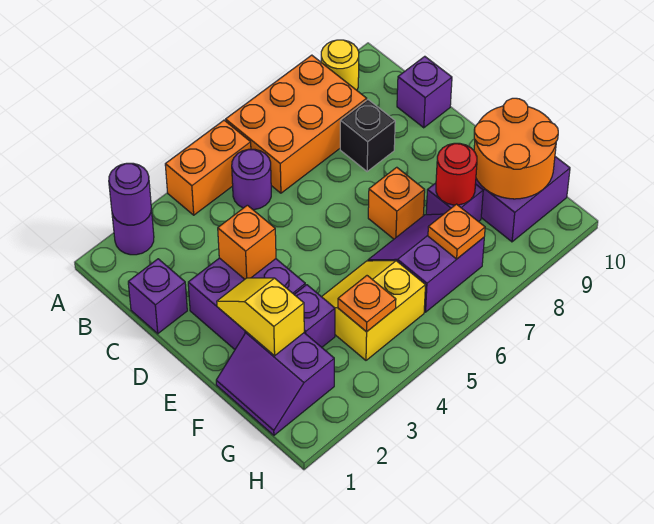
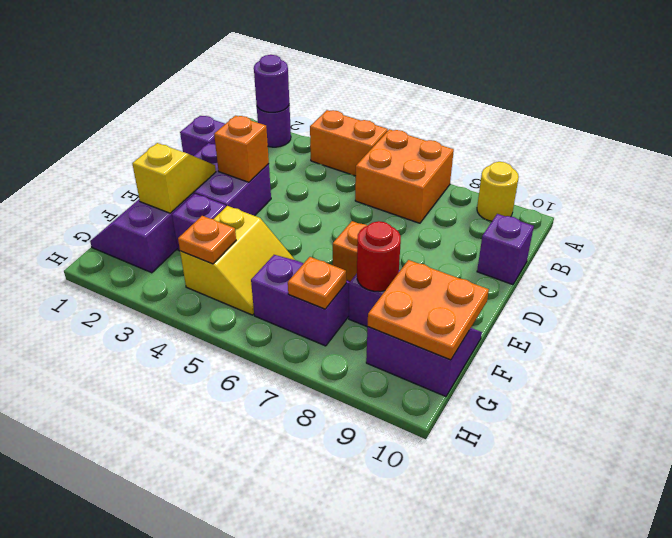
orange 2x3 brick [226,55,367,193] -> orange 2x2 brick [355,129,454,223]
purple 1x1 round brick [232,149,271,210] -> none
black 1x1 brick [340,100,395,171] -> none
yellow 2x2 slope [322,261,425,360] -> yellow 2x2 slope turned to [180,206,295,315]
orange 2x2 round brick [474,98,558,199] -> orange 2x2 plate [368,260,489,360]

